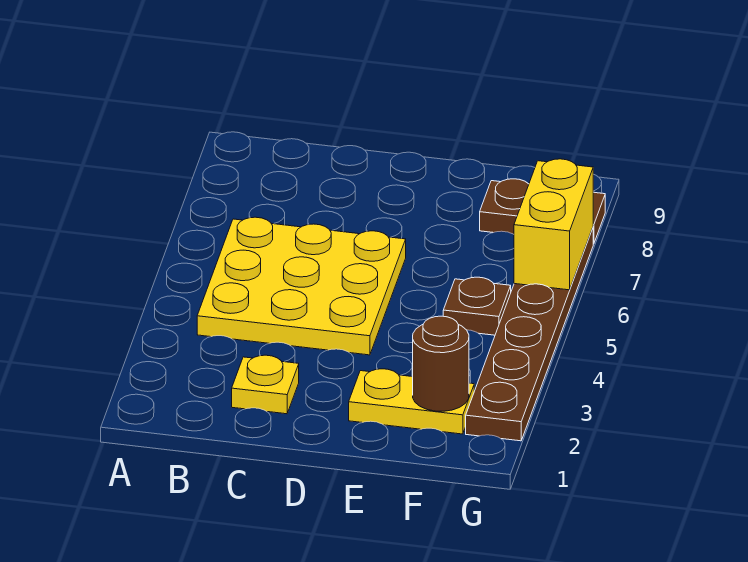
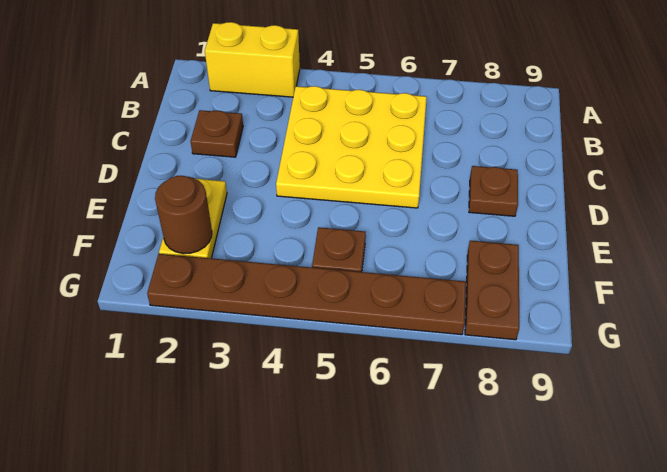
yellow 1x1 plate [232,355,299,414] -> brown 1x1 plate [191,110,243,157]
none -> brown 1x1 plate [469,166,518,216]
yellow 1x2 brick [514,159,593,290] -> yellow 1x2 brick moved to [205,22,300,97]

